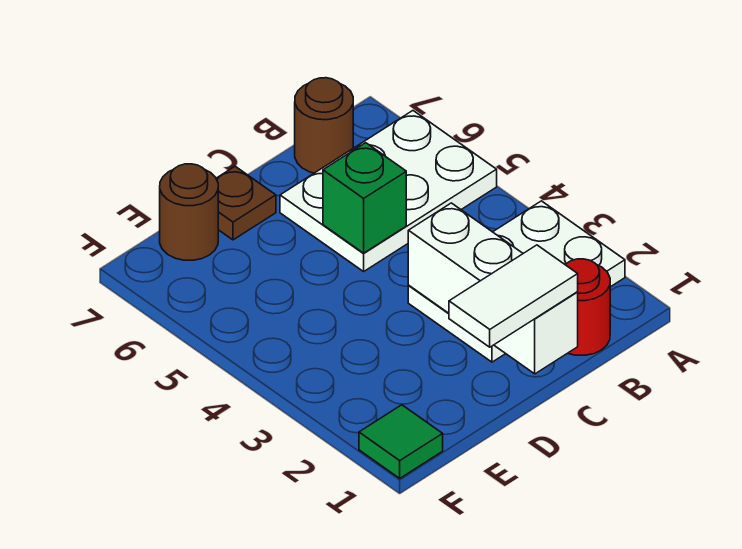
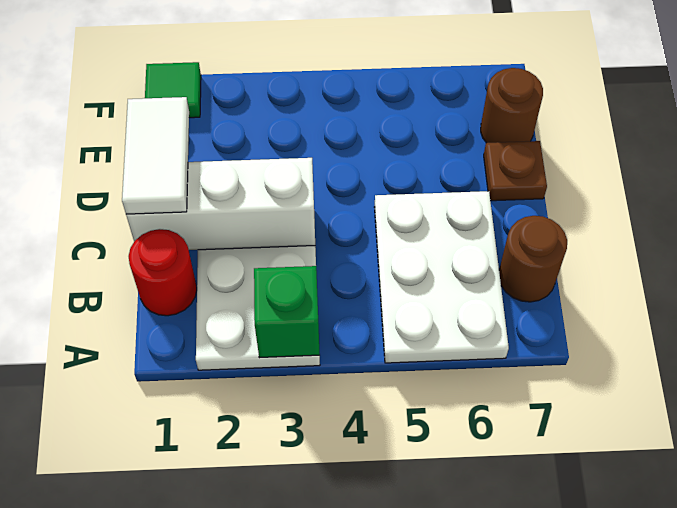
green 1x1 brick [323,143,406,253] -> green 1x1 brick moved to [254,266,320,358]

